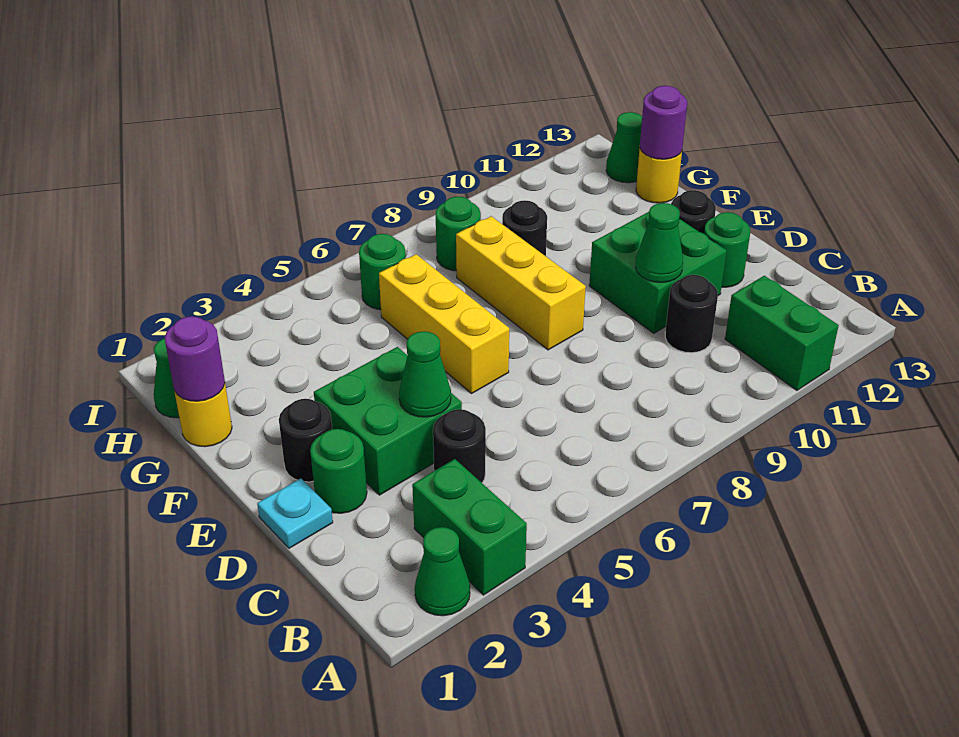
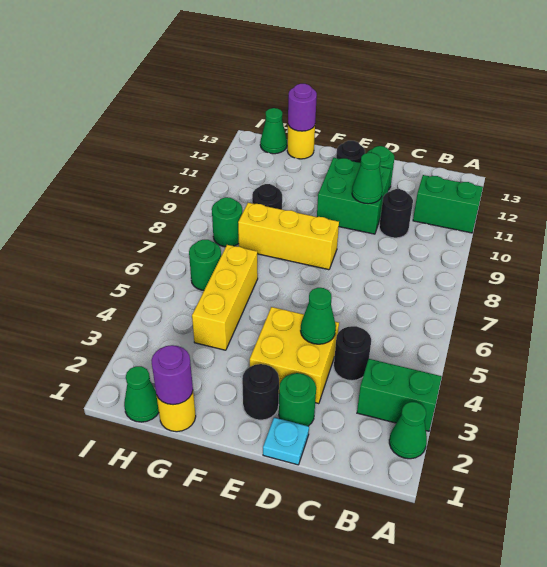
green 2x2 brick [314,347,462,495] -> yellow 2x2 brick [250,307,339,404]
yellow 1x3 brick [379,254,509,393] -> yellow 1x3 brick turned to [192,245,258,350]

